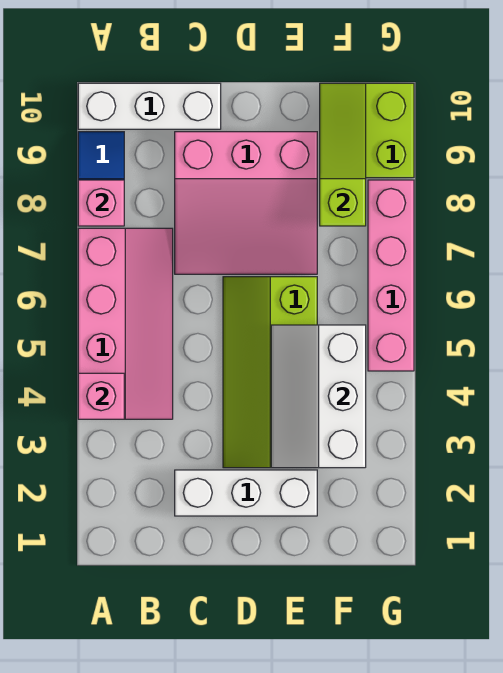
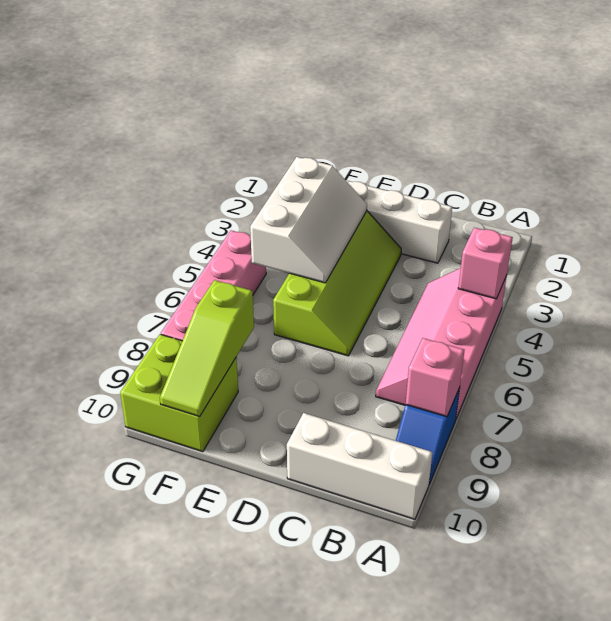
pink 3x3 slope [175,132,317,274] -> none

